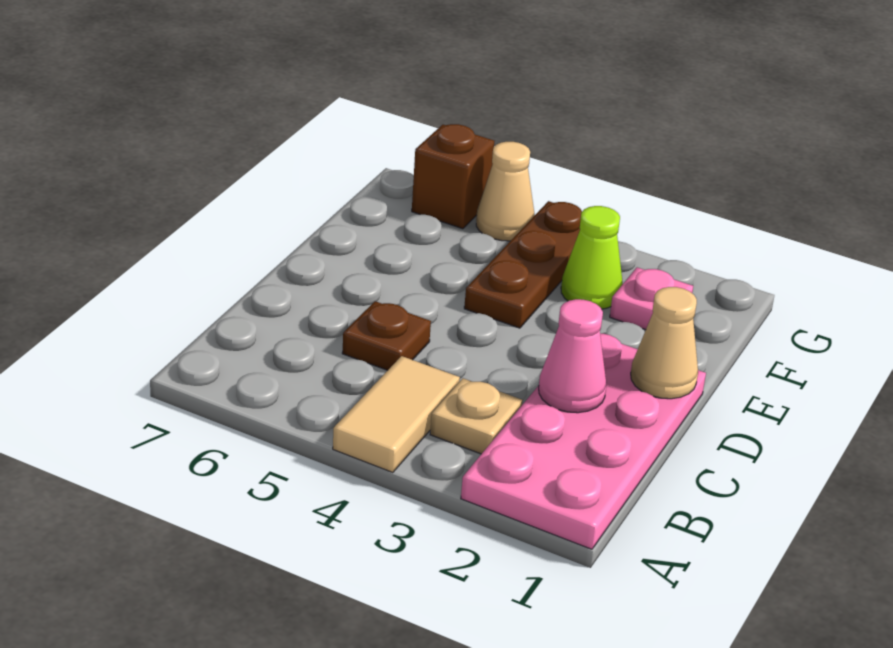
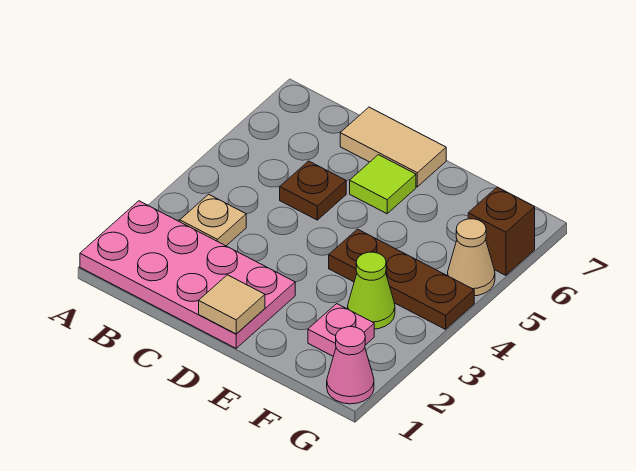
tan 1x2 tile [333,356,460,473] -> tan 1x2 tile moved to [340,107,446,187]
pink 1x1 cone [539,299,606,413] -> pink 1x1 cone moved to [327,327,374,404]
tan 1x1 cone [631,287,698,399] -> tan 1x1 tile [199,275,265,334]
none -> lime 1x1 tile [350,155,416,214]

